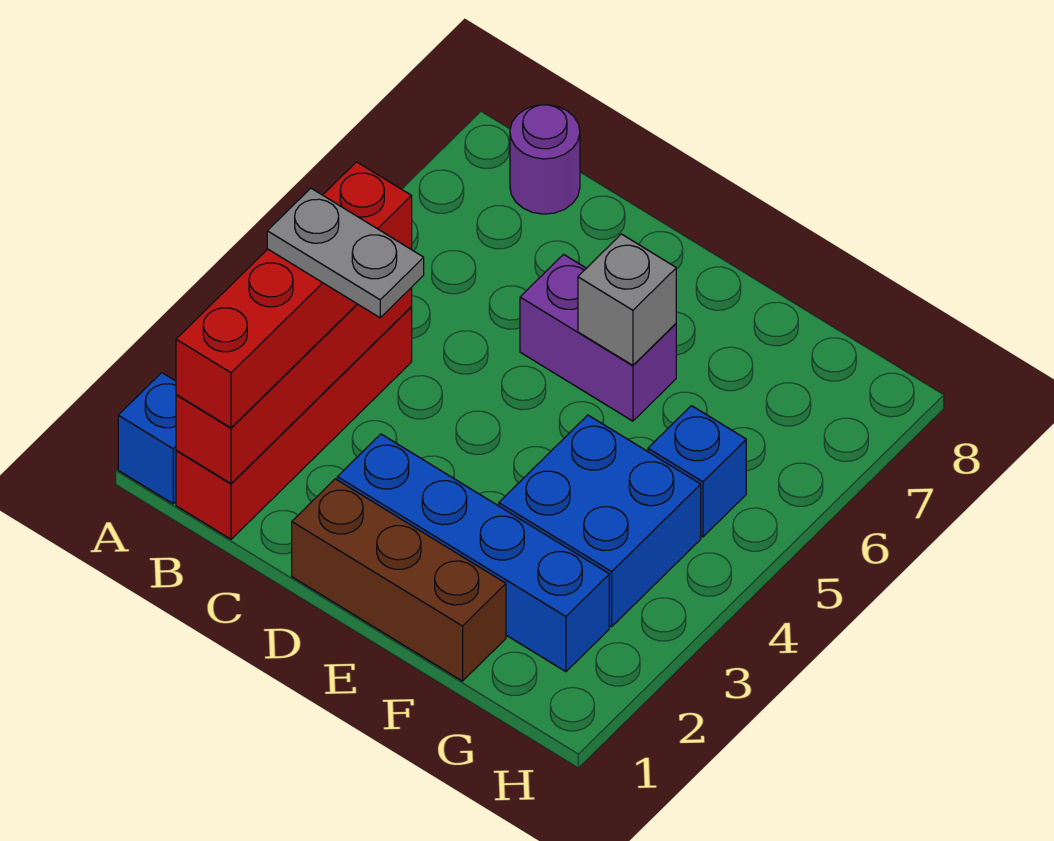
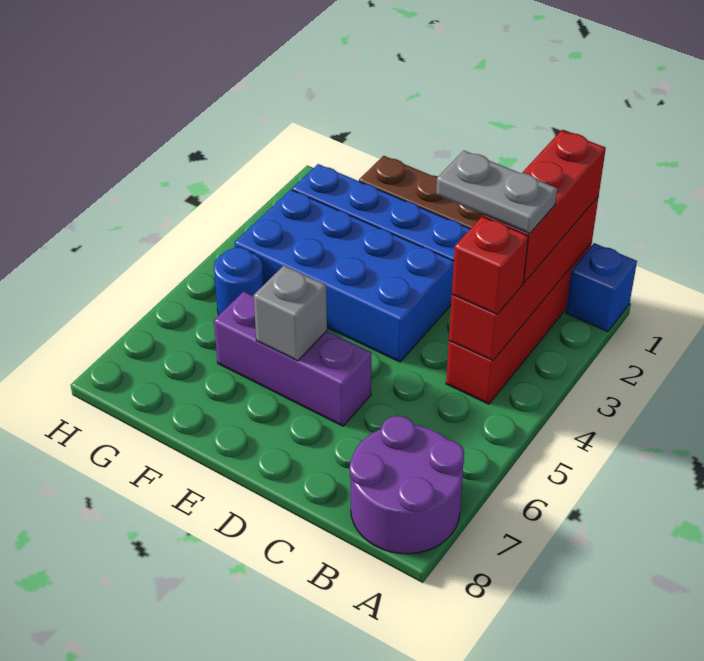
purple 1x1 round brick [510,105,580,214] -> purple 2x2 round brick [350,416,464,554]
purple 1x2 brick [520,254,676,421] -> purple 1x3 brick [214,291,371,426]
blue 2x2 brick [499,415,701,627] -> blue 2x4 brick [235,190,454,362]
blue 1x1 brick [648,406,746,537] -> blue 1x1 round brick [214,248,263,315]

